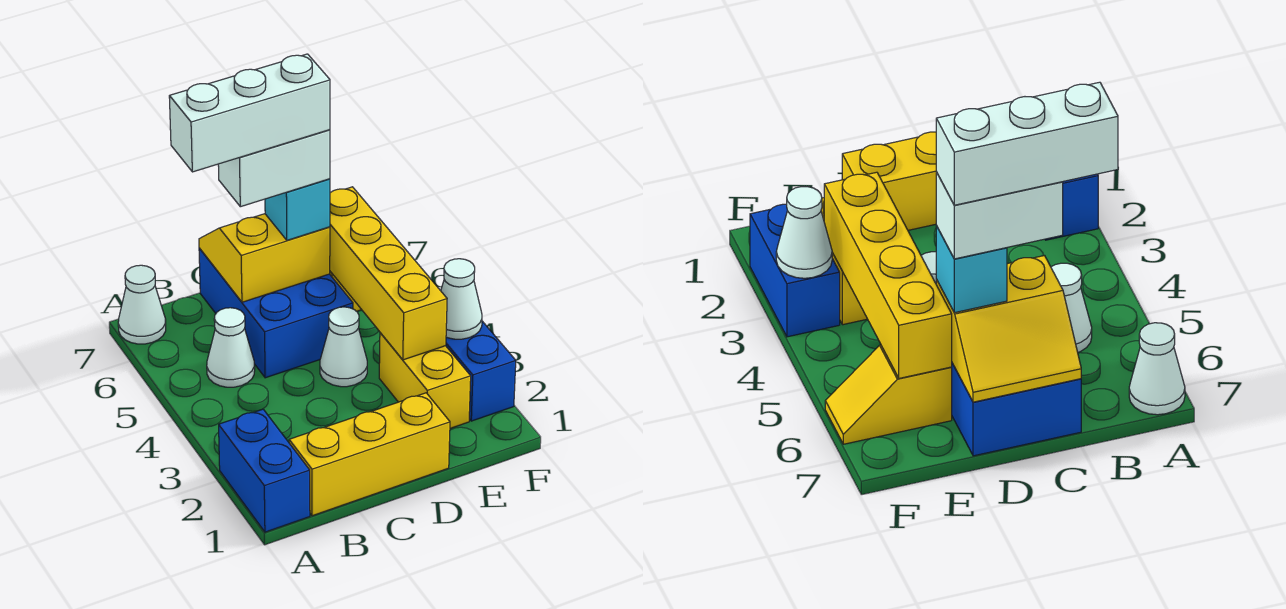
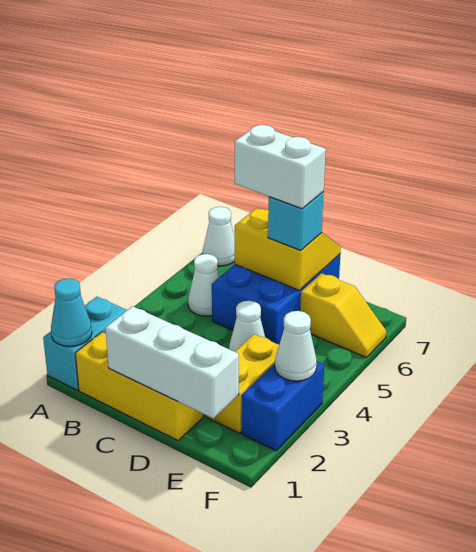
blue 1x2 brick [219,409,310,532] -> cyan 1x2 brick [43,297,127,390]
none -> cyan 1x1 cone [51,278,92,346]
white 1x3 brick [169,54,330,172] -> white 1x3 brick moved to [105,306,239,418]
yellow 1x4 brick [330,187,447,360] -> none

